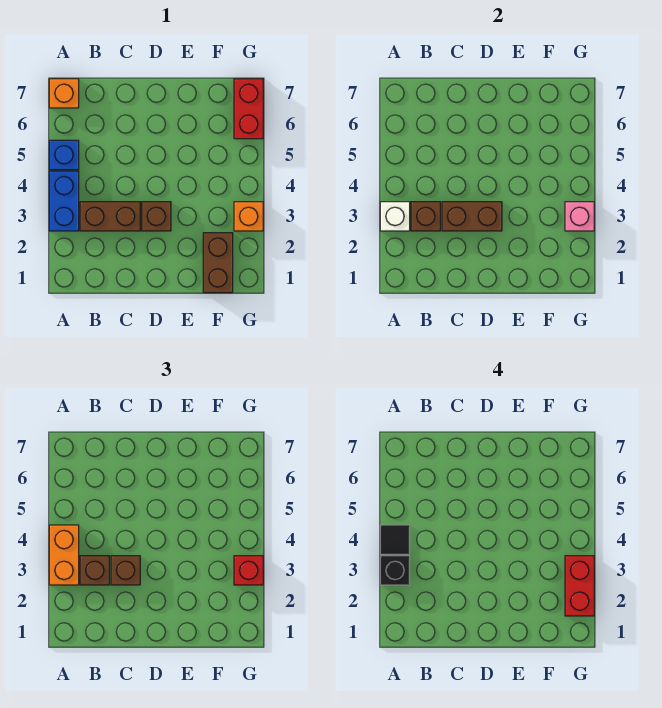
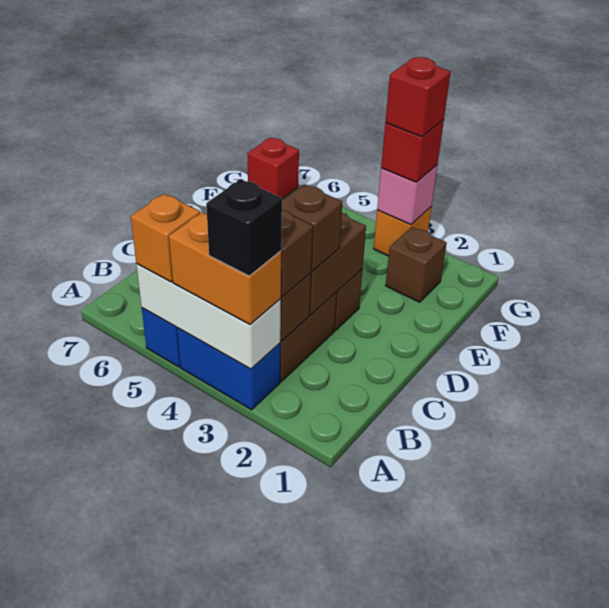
white 1x1 brick [380,202,410,231] -> white 1x3 brick [136,264,281,369]
black 1x1 tile [380,525,410,554] -> none
orange 1x1 brick [49,79,79,108] -> orange 1x1 brick moved to [131,194,200,282]
brown 1x2 brick [203,233,233,293] -> brown 1x1 brick [386,227,447,302]
red 1x2 brick [565,556,594,616] -> red 1x1 brick [385,57,451,137]
red 1x2 brick [234,79,263,139] -> red 1x1 brick [247,138,299,199]

